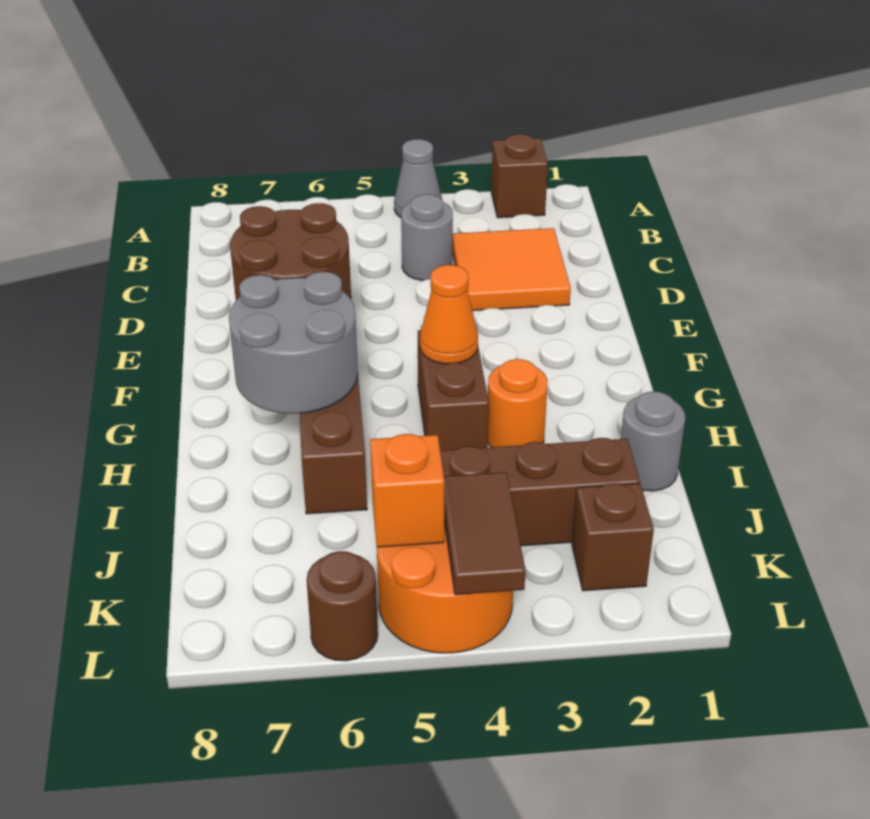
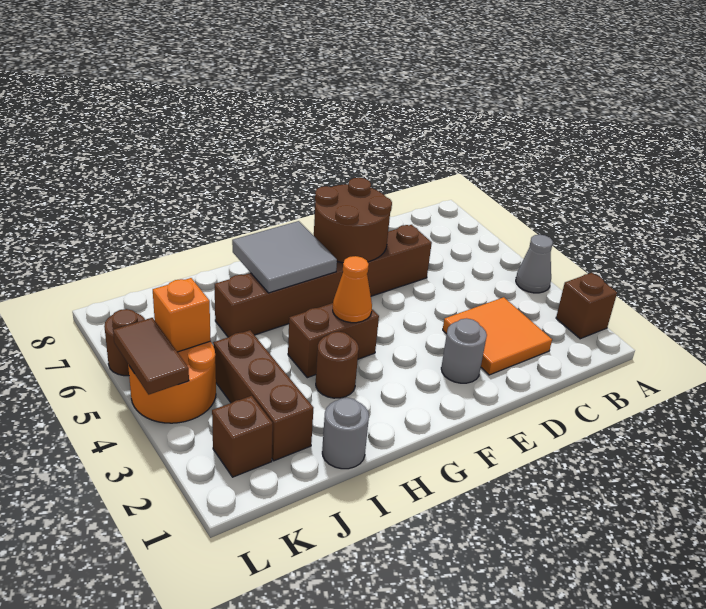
grey 1x1 round brick [401,194,453,281] -> grey 1x1 round brick moved to [441,318,487,383]
grey 2x2 round brick [229,272,358,414] -> grey 2x2 tile [232,221,337,293]
orange 1x1 round brick [488,359,548,447] -> brown 1x1 round brick [316,332,359,398]
brown 1x2 tile [444,472,525,595] -> brown 1x2 tile turned to [113,318,189,395]

